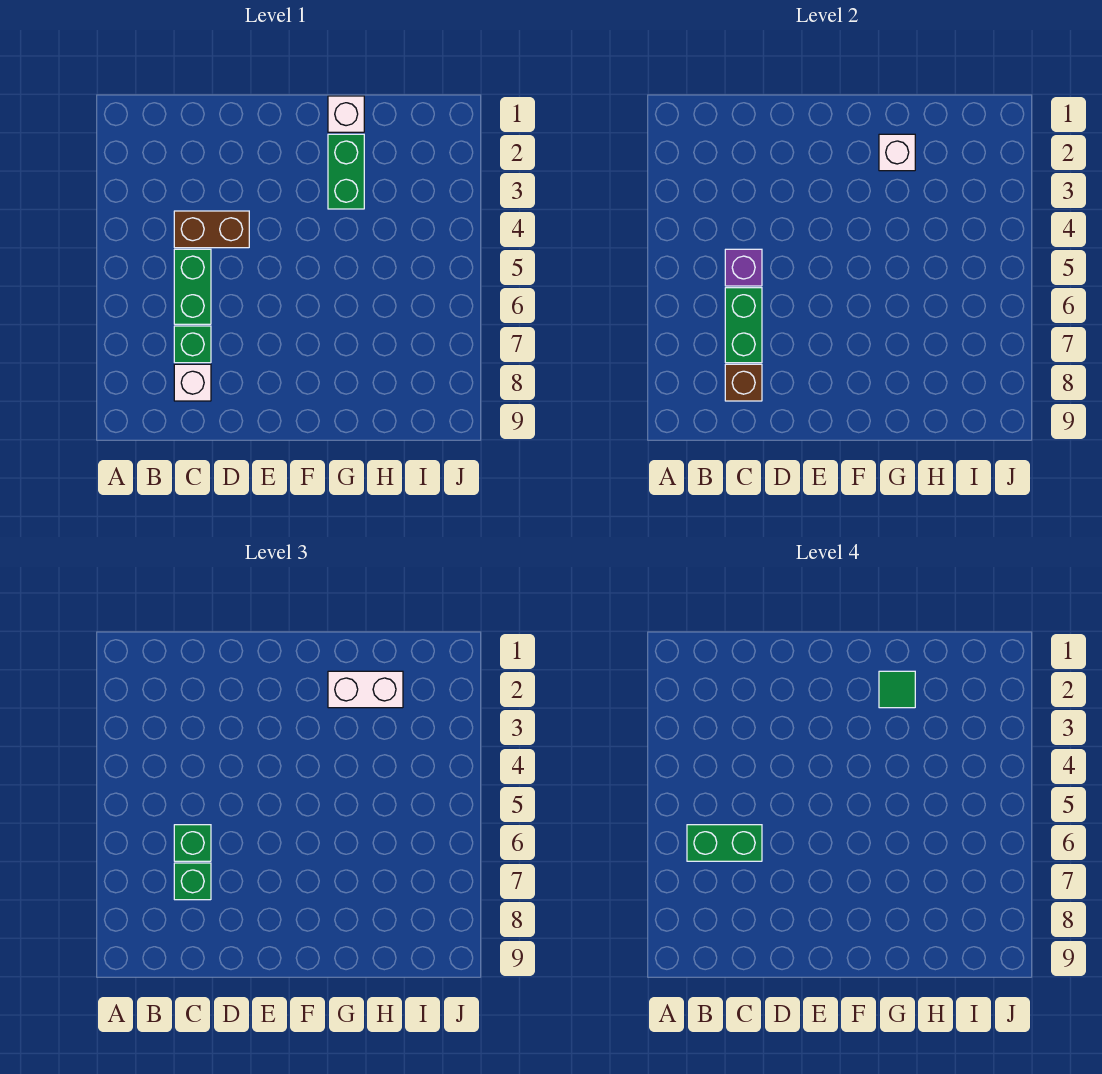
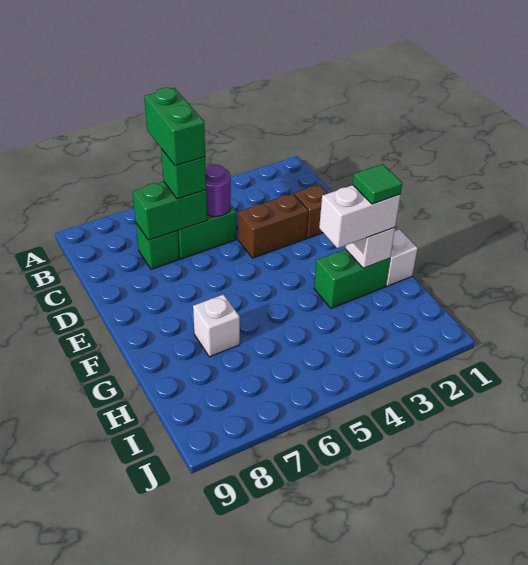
brown 1x2 brick [174,211,249,248] -> brown 1x2 brick turned to [238,193,308,258]
purple 1x1 brick [725,249,762,286] -> purple 1x1 round brick [206,164,231,216]
green 1x1 brick [174,863,211,900] -> none
white 1x1 brick [174,364,211,401] -> white 1x1 brick moved to [193,294,240,357]
brown 1x1 brick [725,364,762,401] -> brown 1x1 brick moved to [294,184,328,238]
white 1x2 brick [328,671,403,708] -> white 1x2 brick turned to [319,185,401,248]

